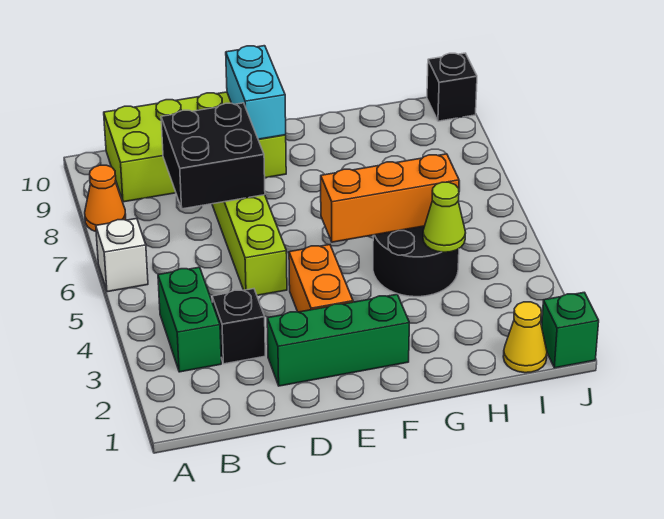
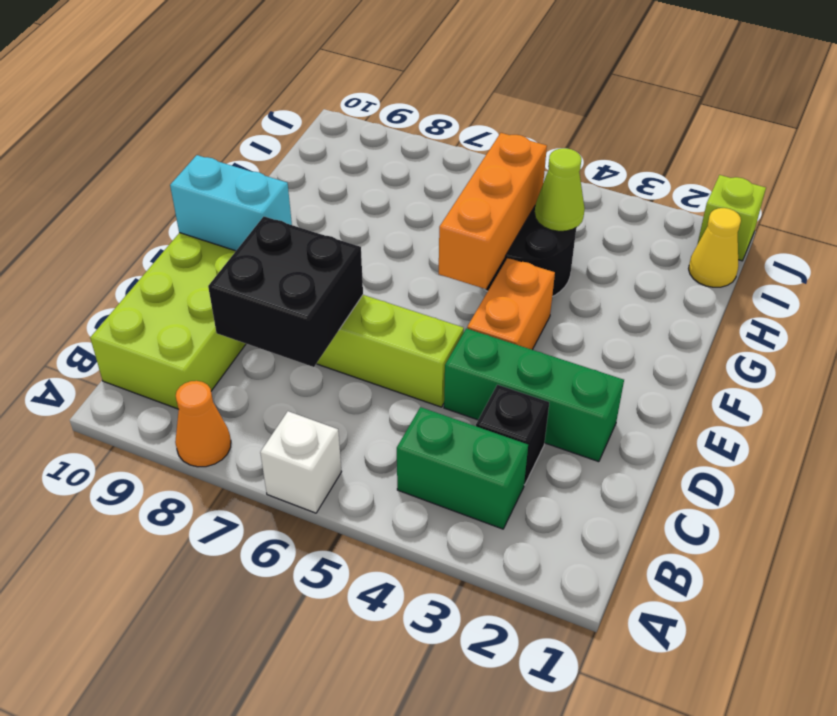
green 1x3 brick [267,294,409,386] -> green 1x3 brick turned to [444,328,624,462]
orange 1x2 brick [289,245,353,312] -> orange 1x2 brick turned to [467,258,555,350]
green 1x1 brick [542,292,599,368] -> lime 1x1 brick [697,175,766,261]
black 1x1 brick [427,53,477,121] -> none

